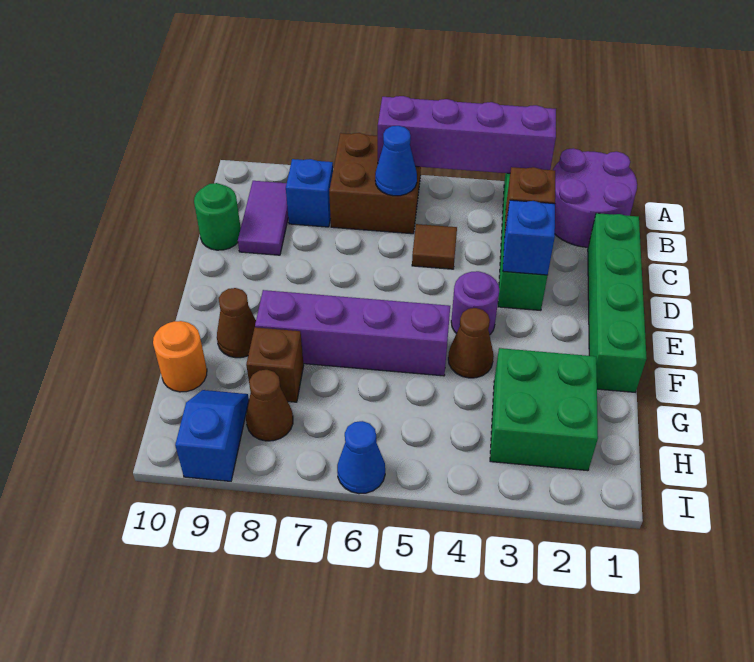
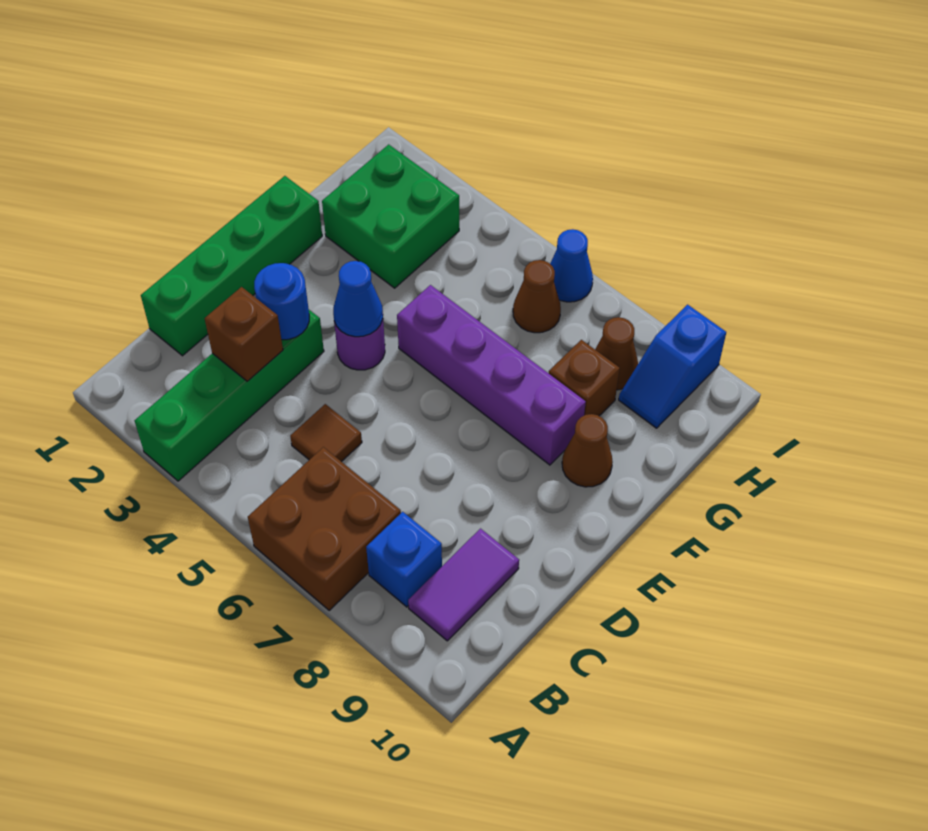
purple 2x2 round brick [553,148,637,247] -> none
purple 1x4 brick [378,96,556,173] -> none
blue 1x1 cone [375,126,417,196] -> blue 1x1 cone moved to [333,261,383,337]
green 1x1 round brick [194,183,241,250] -> none
blue 1x1 brick [503,200,555,275] -> blue 1x1 round brick [254,263,309,340]
brown 1x1 cone [448,308,494,378] -> brown 1x1 cone moved to [513,260,561,333]
orange 1x1 round brick [153,321,207,392] -> none

